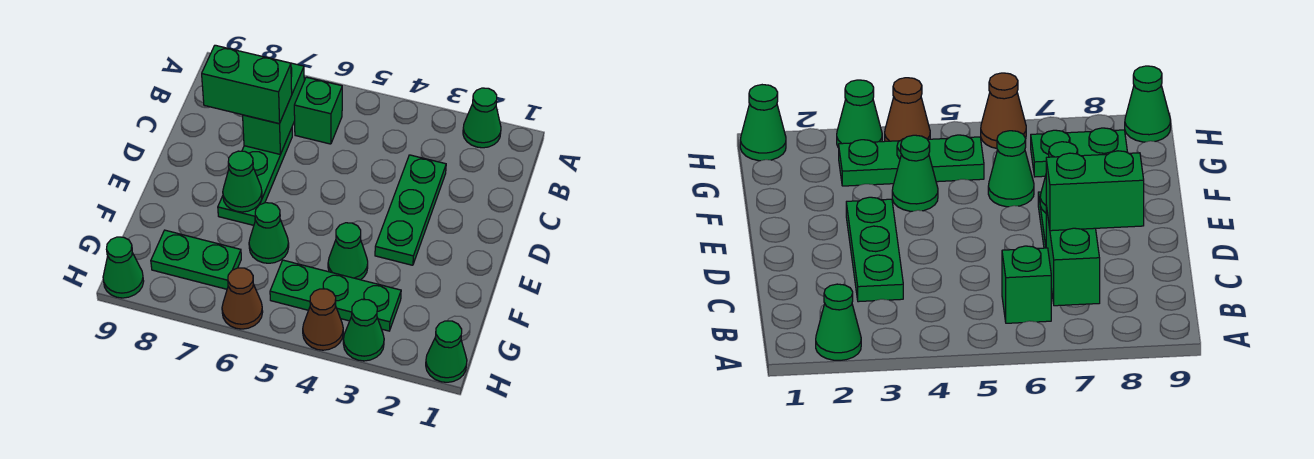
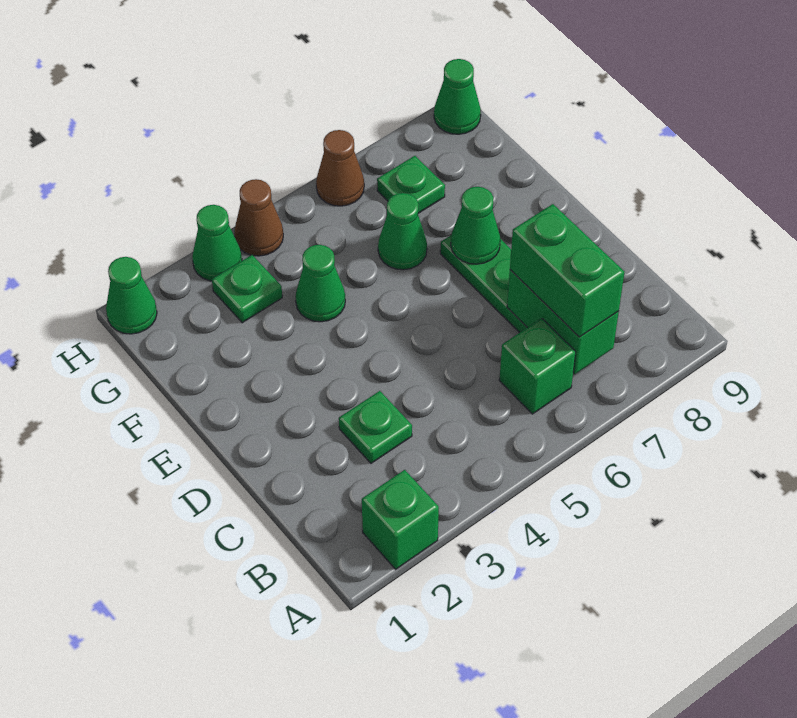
green 1x1 cone [463,88,501,148] -> green 1x1 brick [362,470,439,569]
green 1x3 plate [375,155,446,265] -> green 1x1 plate [339,391,412,463]
green 1x2 brick [202,45,292,124] -> green 1x2 brick turned to [510,204,625,337]
green 1x3 plate [270,260,401,331] -> green 1x1 plate [212,255,282,323]
green 1x2 plate [151,230,241,289] -> green 1x1 plate [377,156,445,213]

